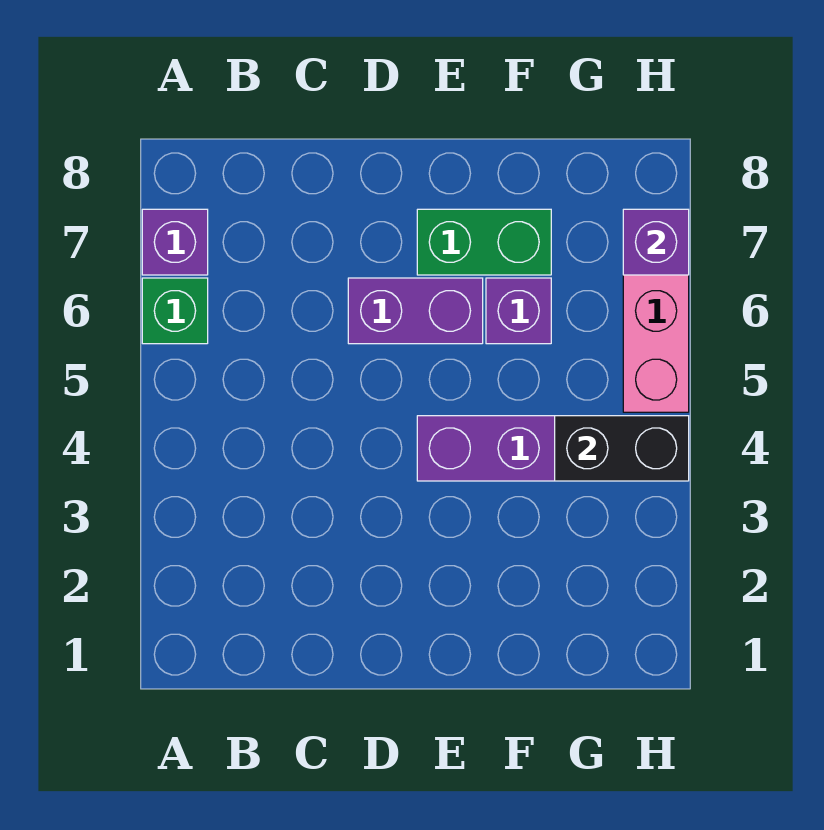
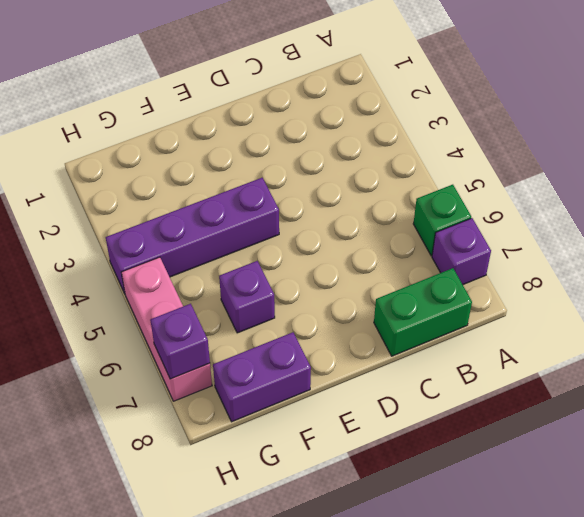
purple 1x2 brick [348,278,483,344] -> purple 1x2 brick moved to [213,332,311,422]
green 1x2 brick [417,209,551,275] -> green 1x2 brick moved to [374,268,472,356]
black 1x2 brick [555,416,689,481] -> none

